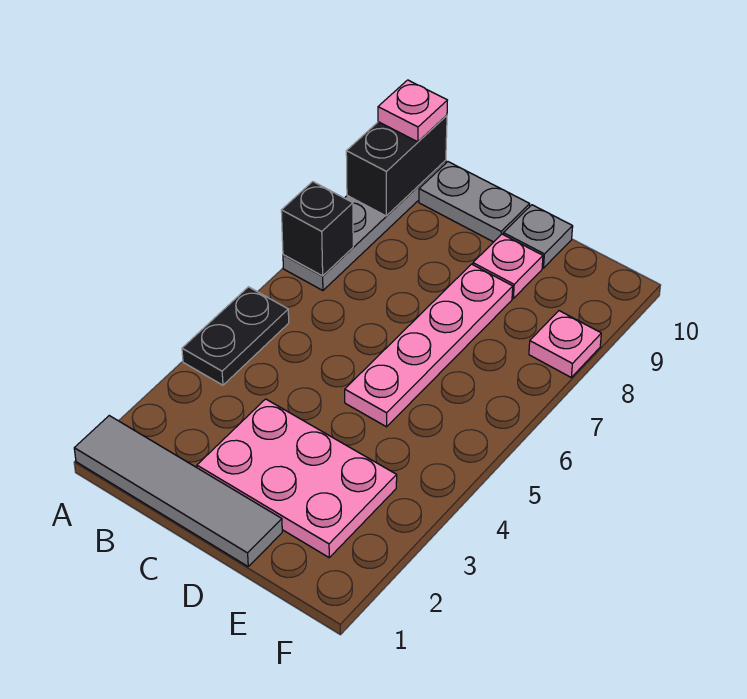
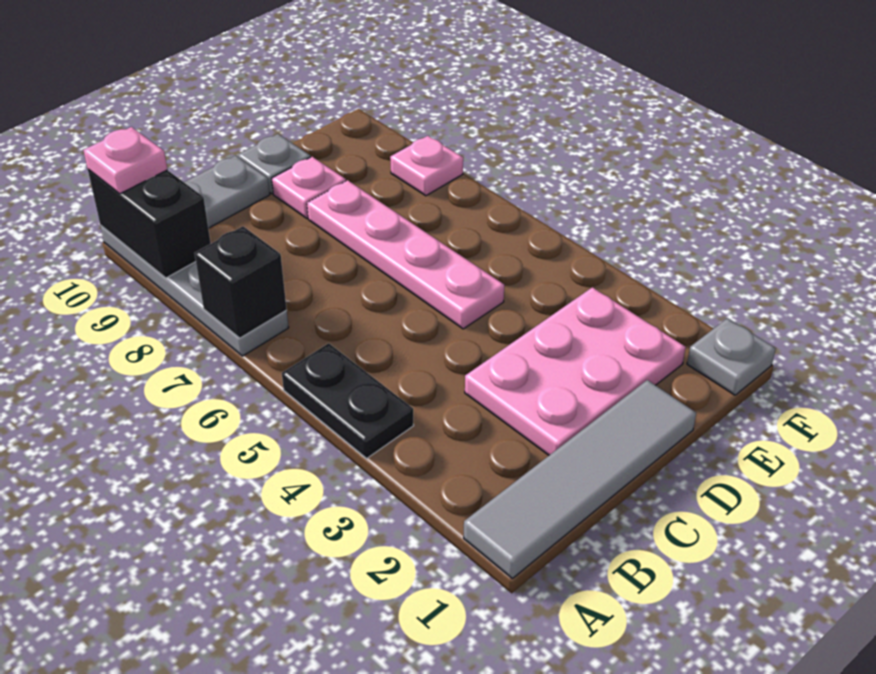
none -> grey 1x1 plate [687,319,776,395]

